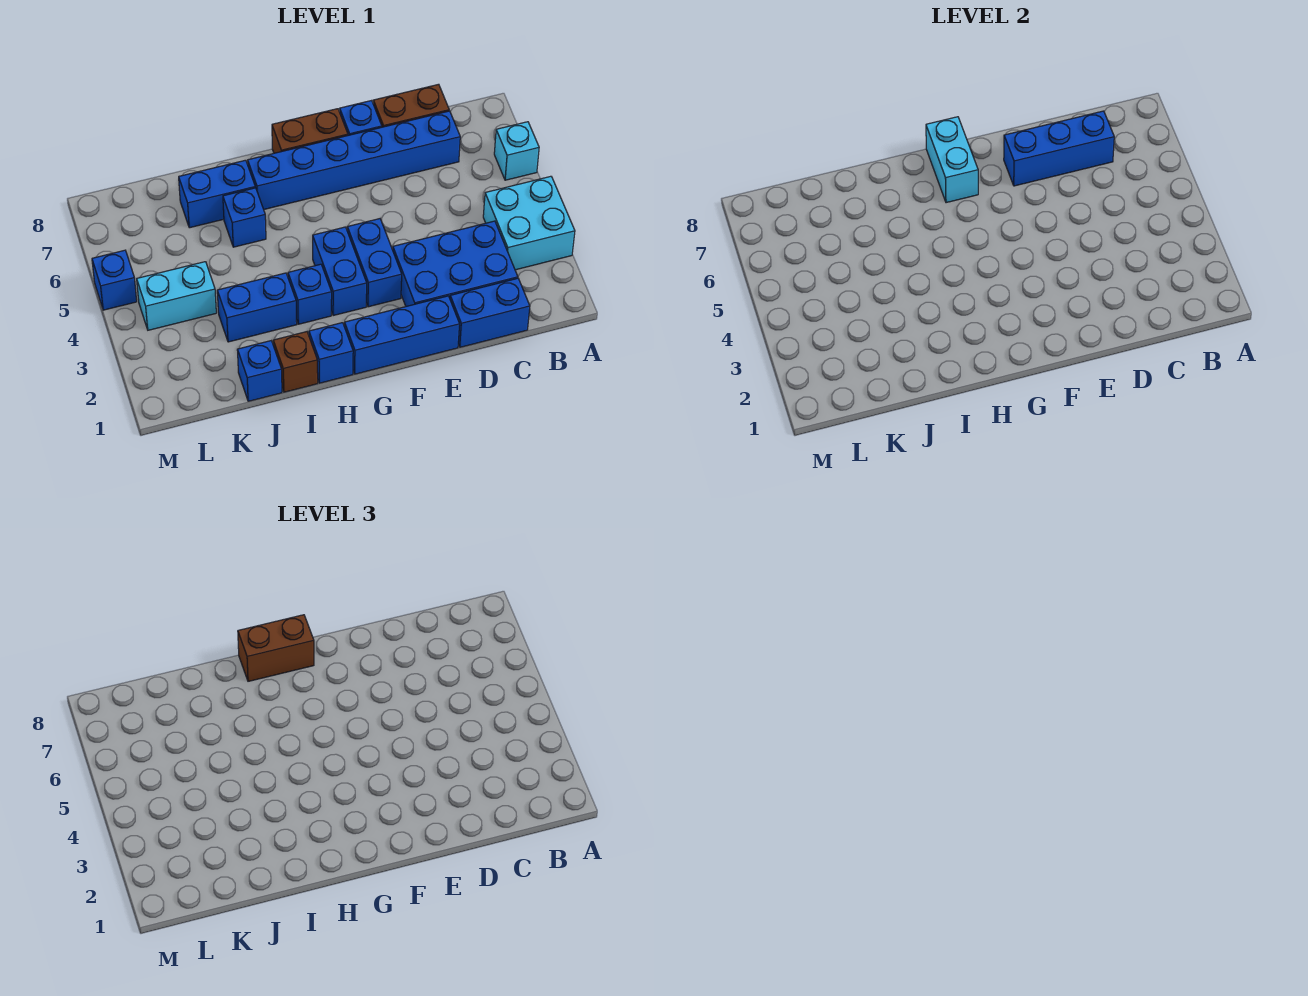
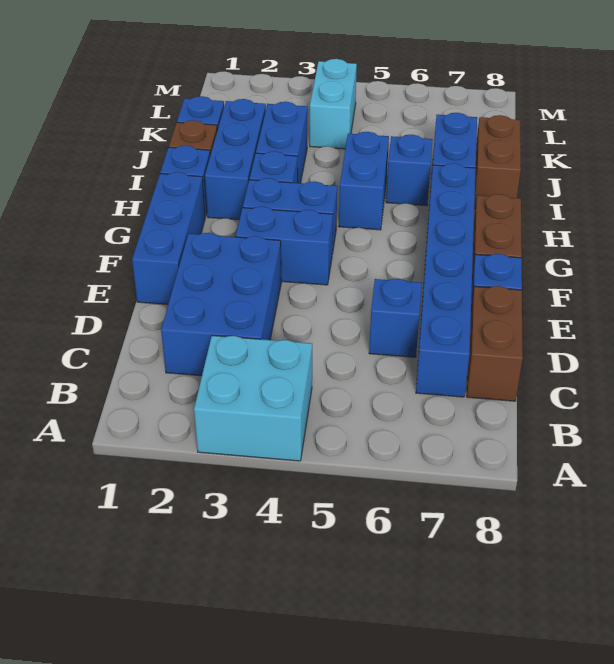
cyan 1x1 brick [494,122,539,180] -> none
blue 1x2 brick [450,278,530,347] -> blue 1x2 brick moved to [339,132,389,230]
blue 1x3 brick [1004,111,1114,186] -> blue 1x3 brick moved to [205,99,266,220]
cyan 1x2 brick [926,117,978,203] -> none
brown 1x2 brick [238,615,314,681] -> brown 1x2 brick moved to [474,115,521,209]
blue 1x1 brick [92,250,137,310] -> blue 1x1 brick moved to [369,279,422,357]

